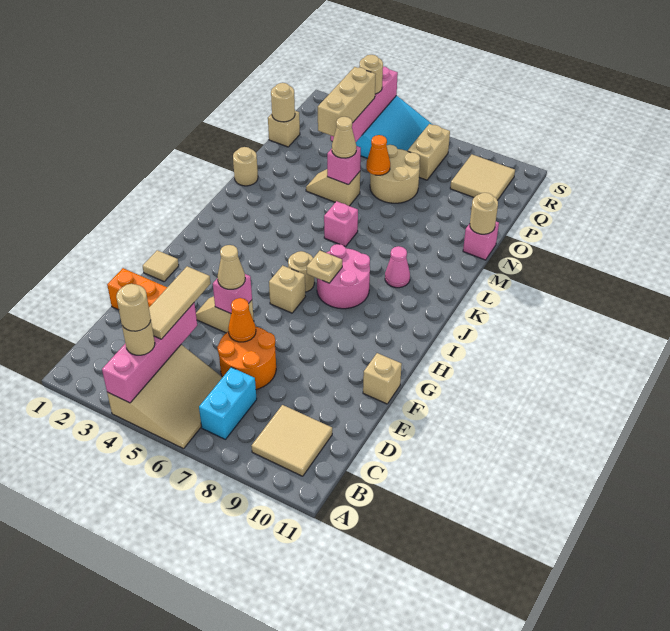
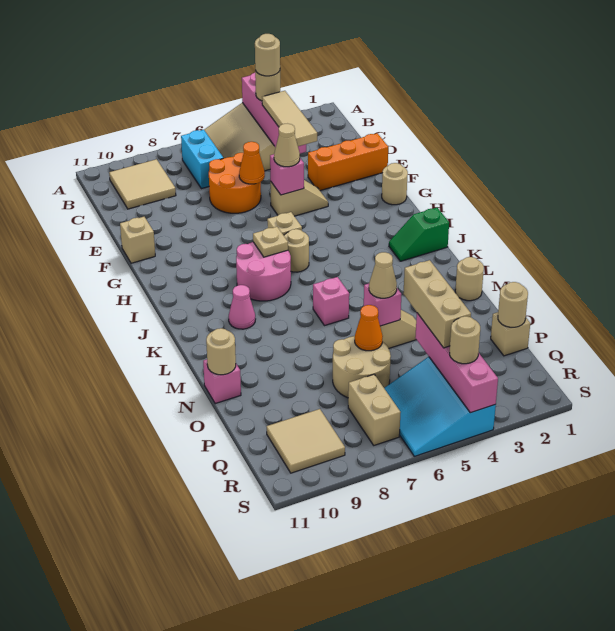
tan 1x1 tile [143,250,179,282] -> tan 1x1 round brick [382,163,408,205]
none -> green 1x2 slope [389,208,449,261]

